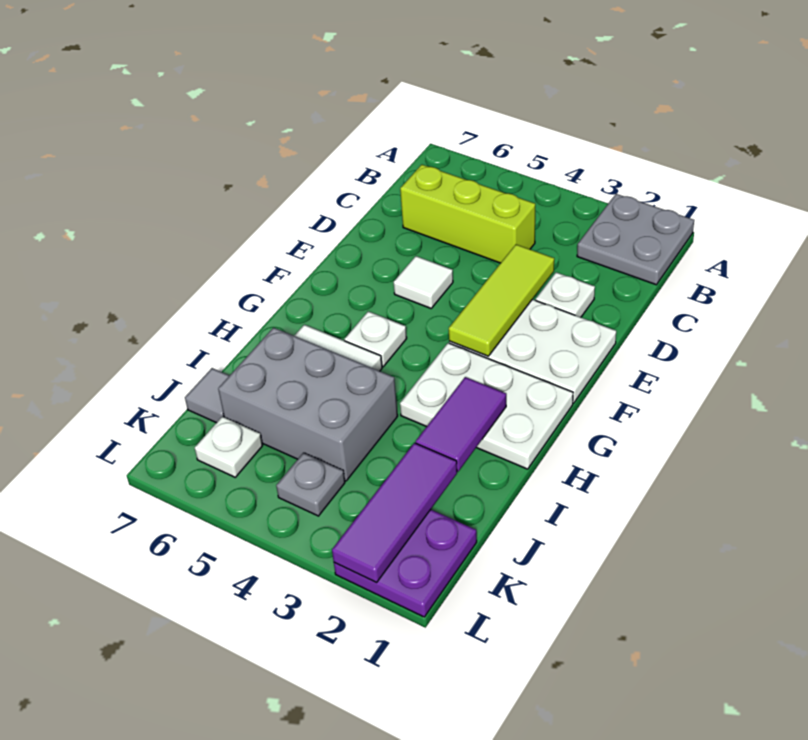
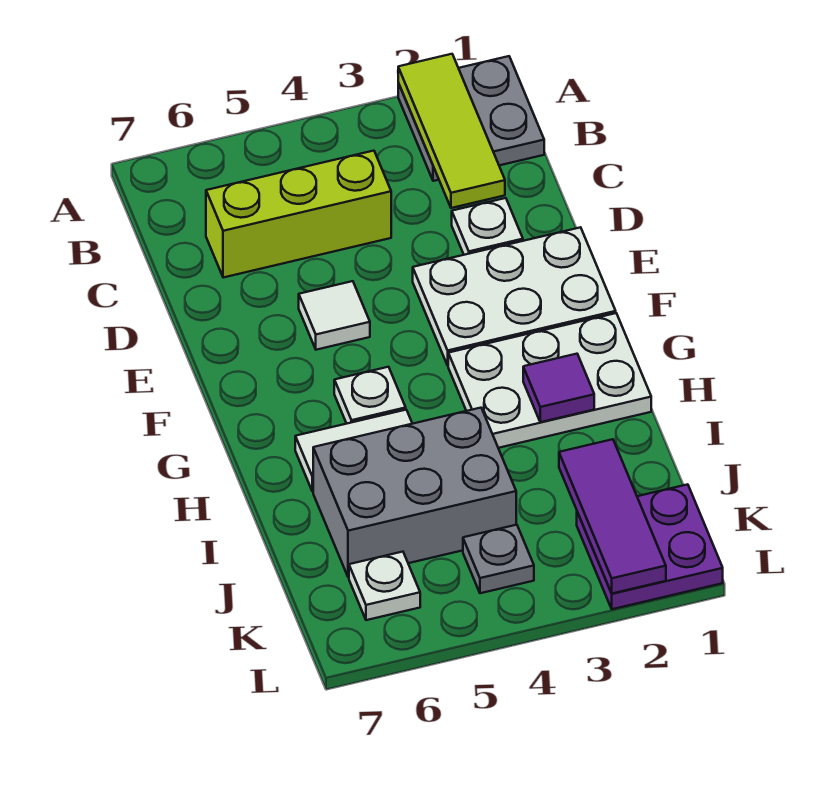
lime 1x3 tile [449,245,554,356] -> lime 1x3 tile moved to [398,54,505,208]
purple 1x2 tile [416,377,506,472] -> purple 1x1 tile [523,354,594,422]
grey 1x1 tile [185,368,230,423] -> none

